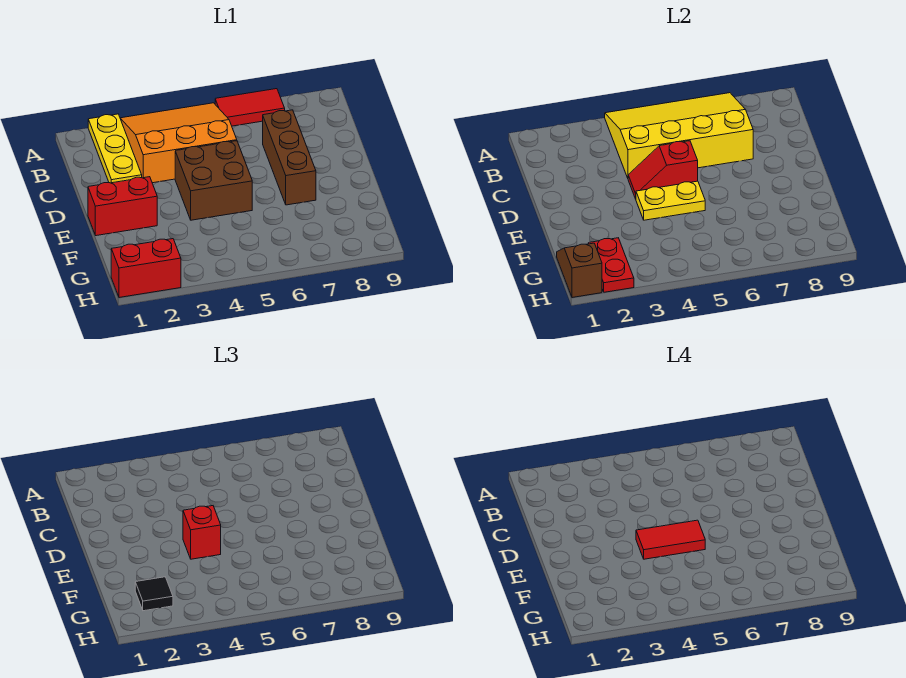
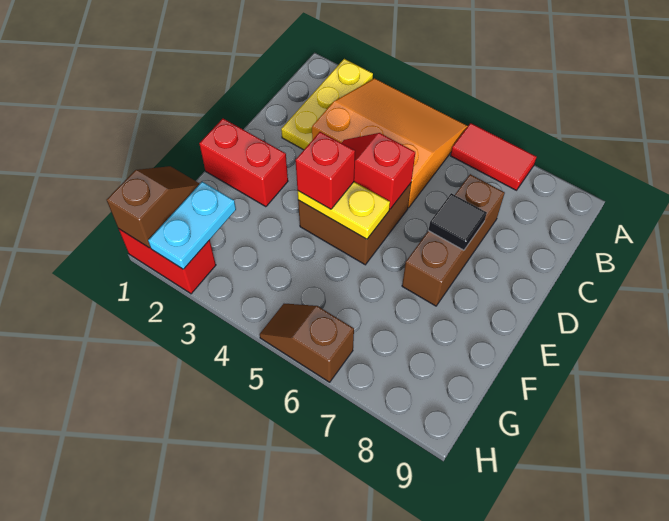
yellow 3x4 slope [605,93,753,178] -> none
red 1x2 tile [636,520,705,559] -> none
red 1x2 plate [588,238,634,292] -> cyan 1x2 plate [148,182,236,269]
black 1x1 tile [135,577,173,611] -> black 1x1 tile moved to [428,193,487,250]
none -> brown 1x2 slope [260,304,354,382]

